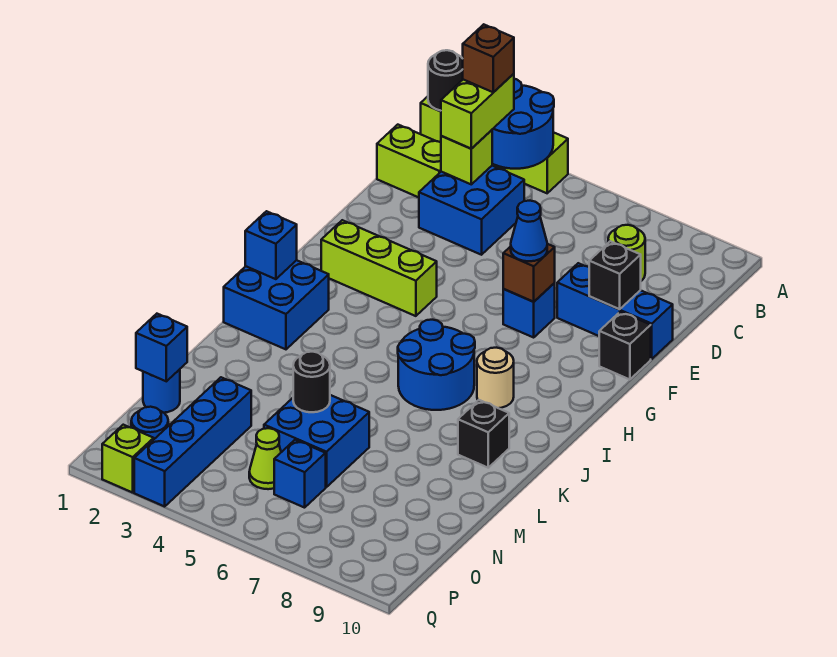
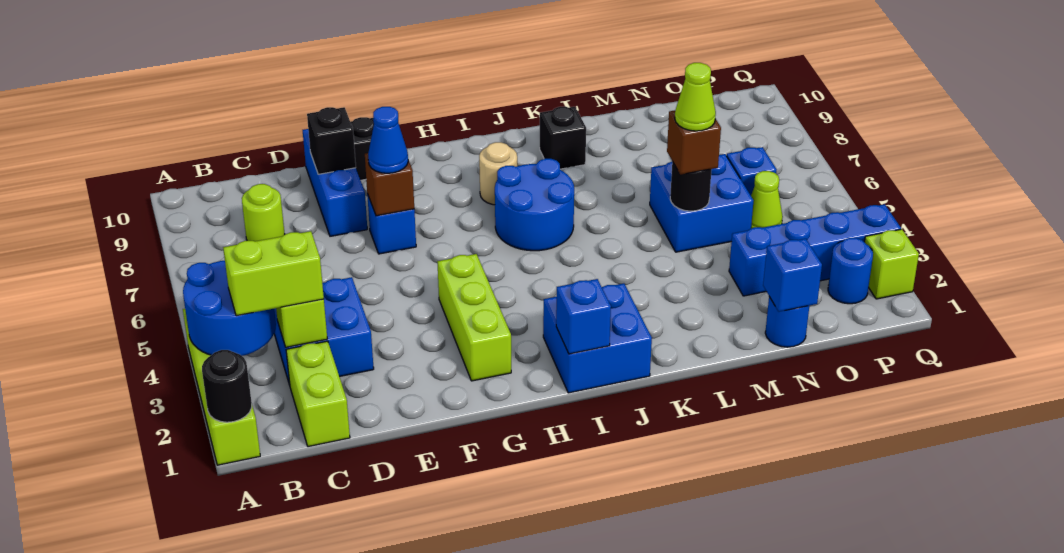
brown 1x1 brick [463,24,514,92] -> brown 1x1 brick moved to [667,110,721,175]
none -> lime 1x1 cone [675,63,716,131]

